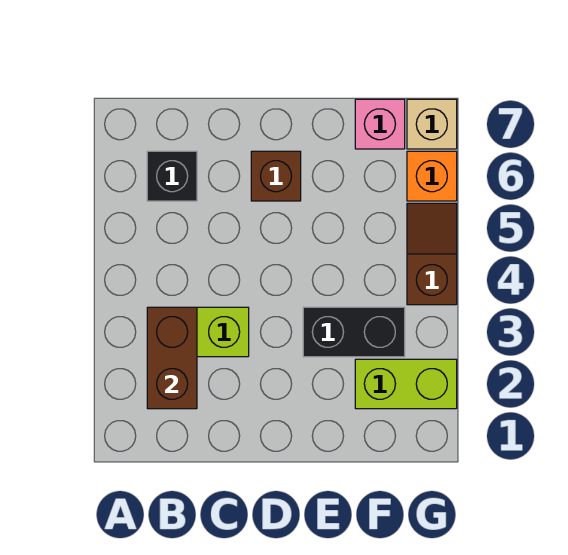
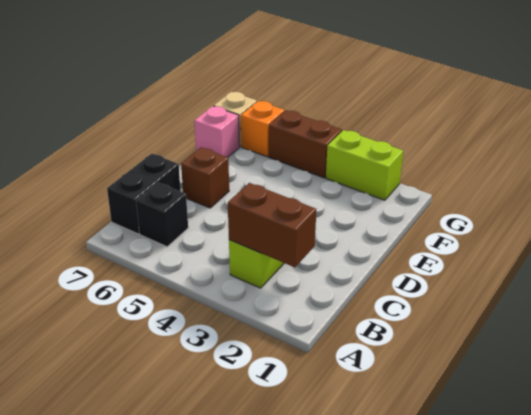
black 1x2 brick [303,307,405,357] -> black 1x2 brick moved to [107,154,181,234]
lime 1x2 brick [355,359,457,409] -> lime 1x2 brick turned to [326,130,403,200]
brown 1x2 slope [407,203,457,305] -> brown 1x2 brick [269,110,342,178]

